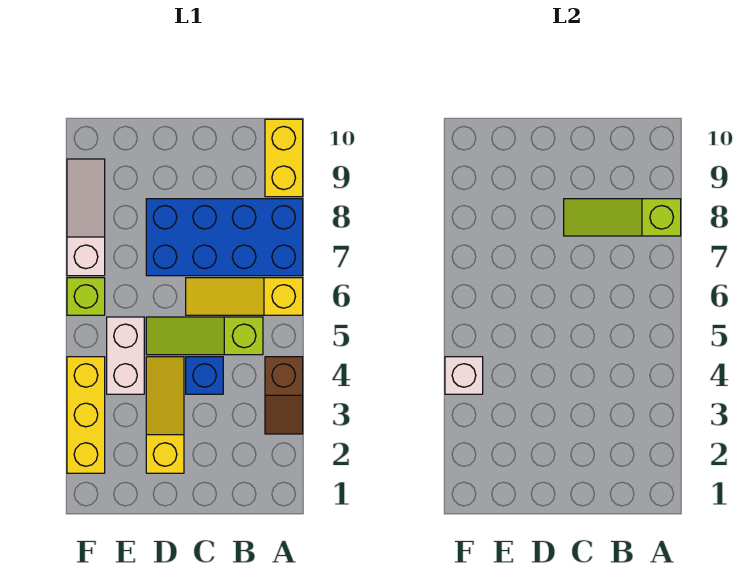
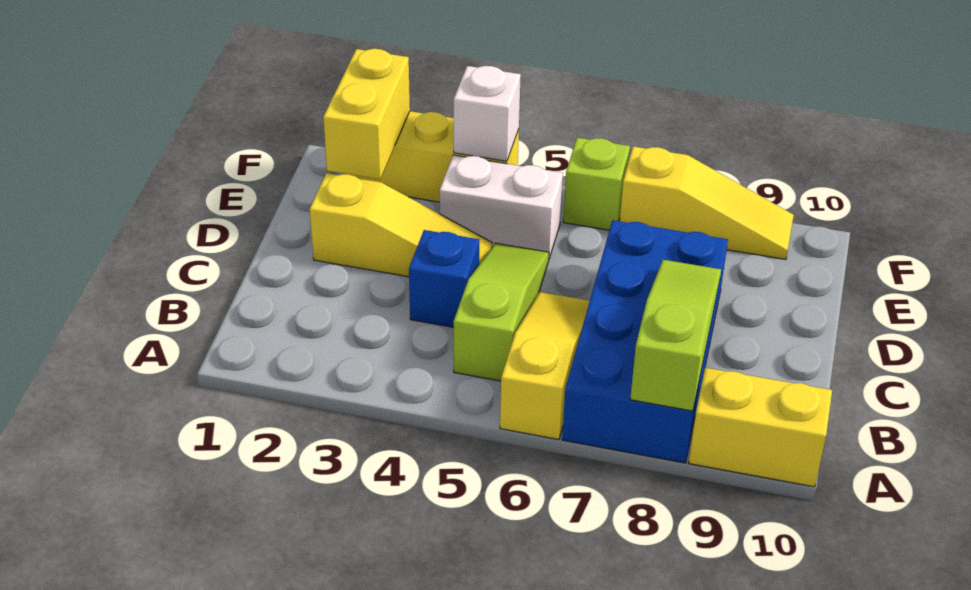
brown 1x2 slope [265,357,303,434] -> none
none -> yellow 1x2 brick [323,49,410,179]
white 1x3 slope [67,159,105,276] -> yellow 1x3 slope [620,146,794,259]

